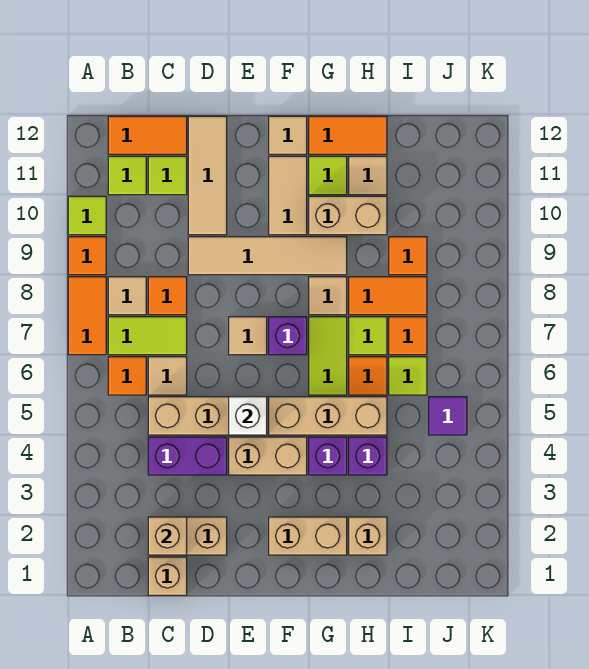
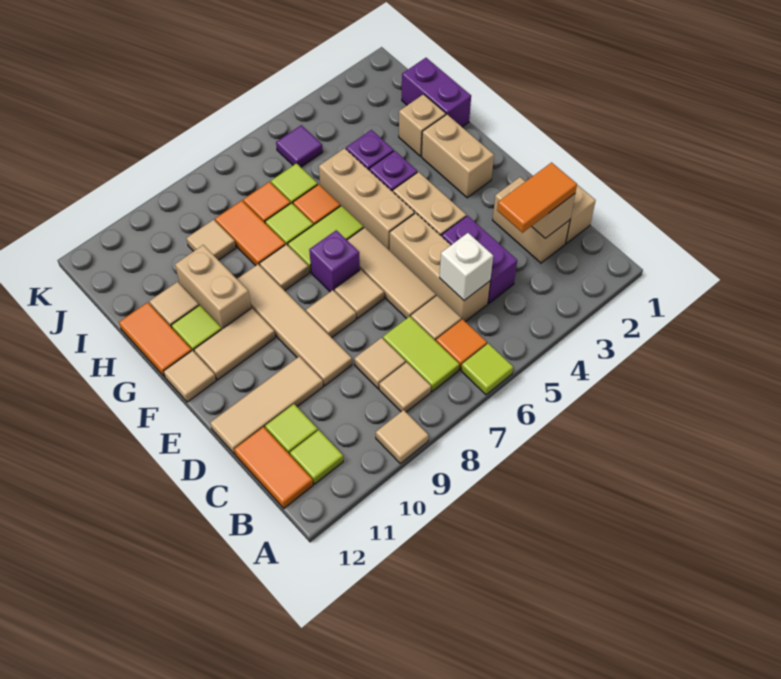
orange 1x2 tile [68,277,106,355] -> orange 1x2 tile moved to [497,163,577,233]
orange 1x1 tile [68,237,106,275] -> tan 1x1 tile [376,410,428,463]
lime 1x1 tile [68,196,106,235] -> lime 1x1 tile moved to [461,343,513,395]
orange 1x1 tile [148,277,187,315] -> tan 1x1 tile [354,338,405,389]
none -> tan 1x3 tile [347,227,436,319]
white 1x1 brick [229,397,267,435] -> white 1x1 brick moved to [440,233,493,300]
none -> tan 1x1 tile [306,290,356,338]
none -> purple 1x2 brick [402,58,471,127]
orange 1x1 tile [389,237,427,275] -> tan 1x1 tile [186,220,236,260]

